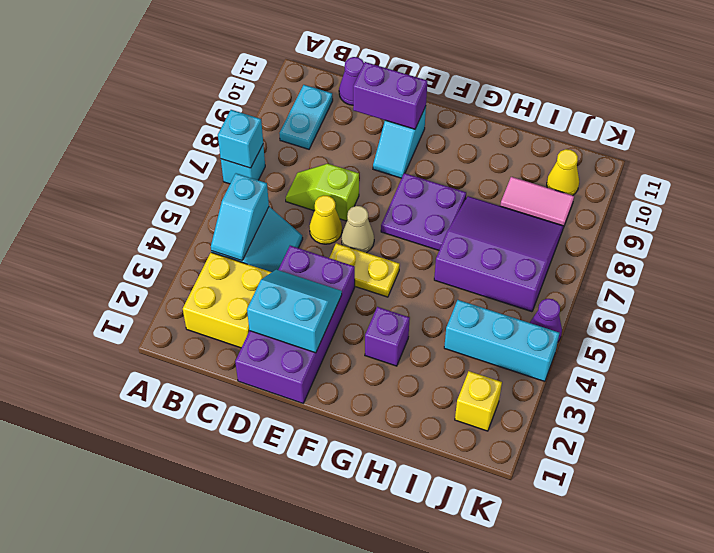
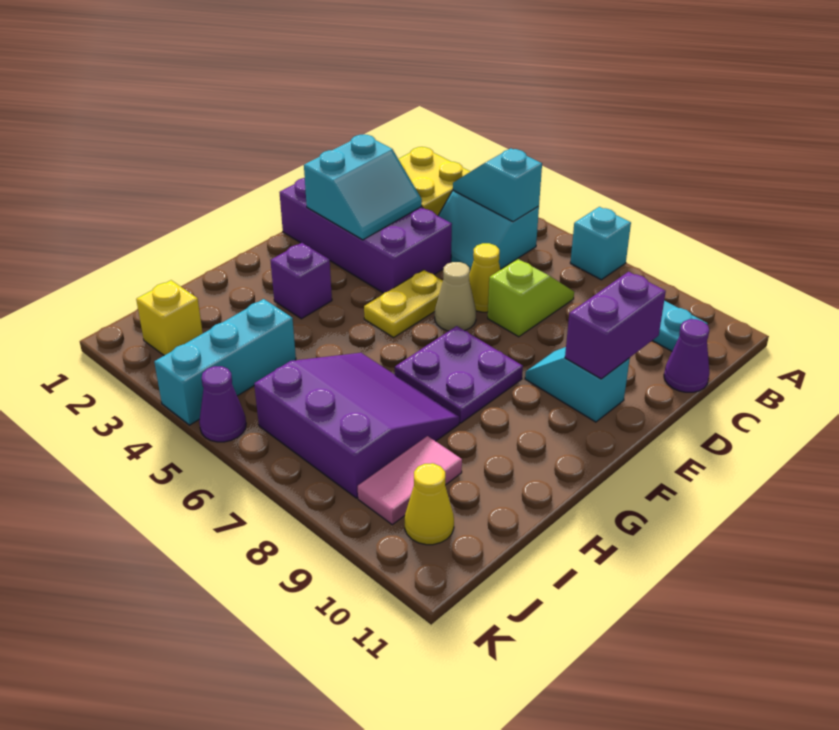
cyan 1x1 brick [218,110,263,168] -> none
purple 3x3 slope [434,196,564,312] -> purple 3x3 slope turned to [254,353,459,498]

